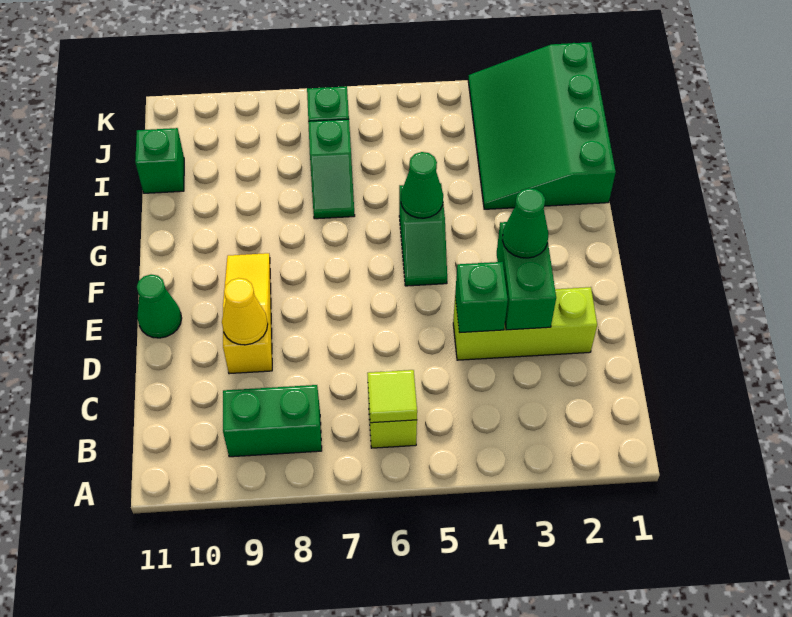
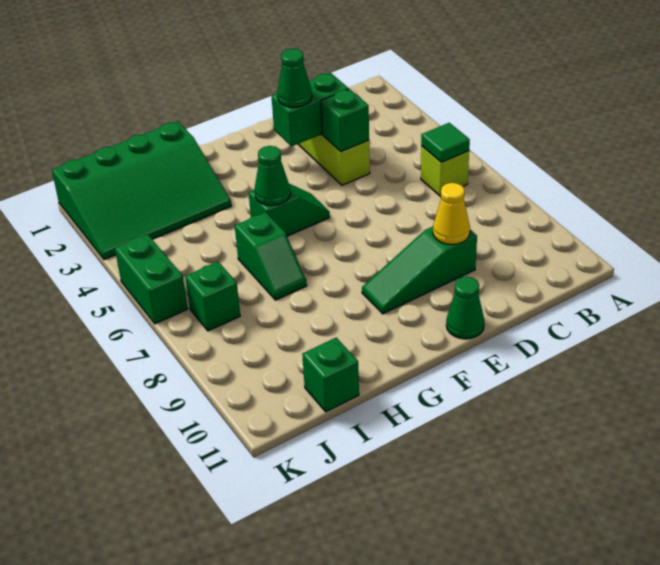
lime 1x1 tile [367,370,417,423] -> green 1x1 tile [421,123,470,163]
green 1x2 brick [223,385,322,457] -> green 1x2 brick moved to [115,234,187,324]
yellow 1x3 slope [223,253,272,374] -> green 1x3 slope [362,227,477,314]
green 1x2 slope [308,119,355,219] -> green 1x2 slope turned to [235,212,307,300]

